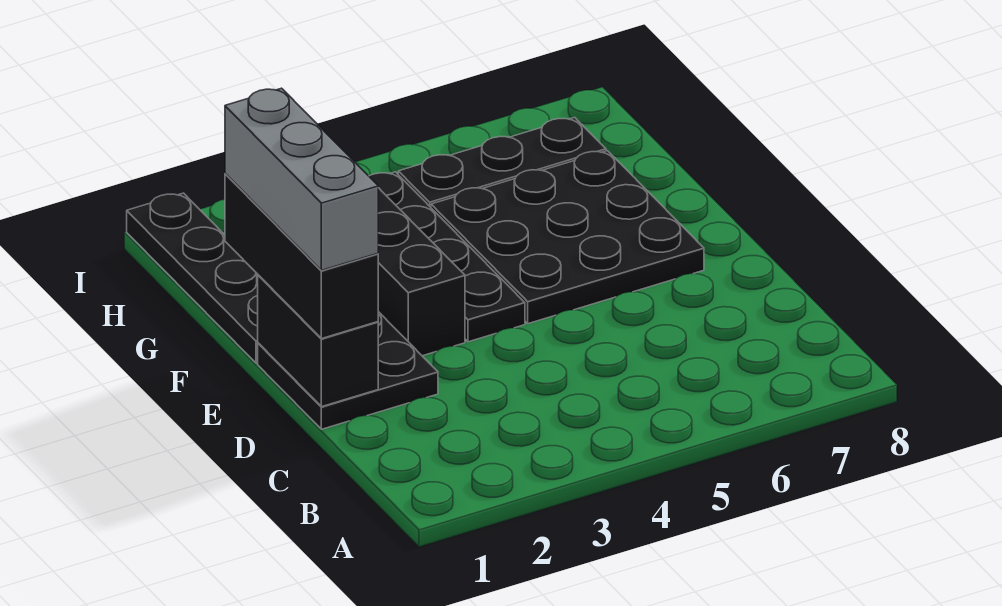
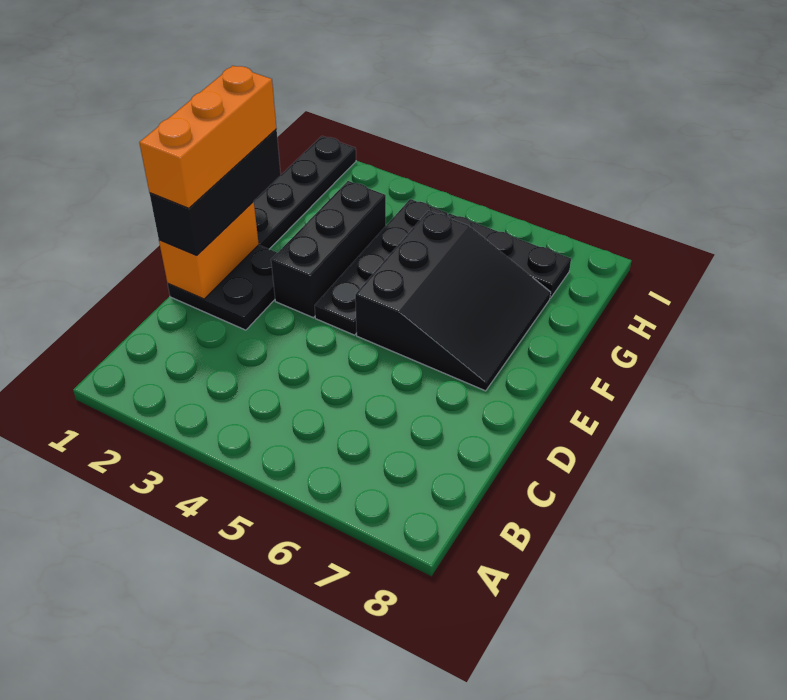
black 1x2 brick [258,275,378,407] -> orange 1x2 brick [159,202,259,299]
grey 1x3 brick [225,88,378,271] -> orange 1x3 brick [139,66,277,208]
black 3x3 plate [431,151,704,324] -> black 3x3 slope [355,211,551,391]

